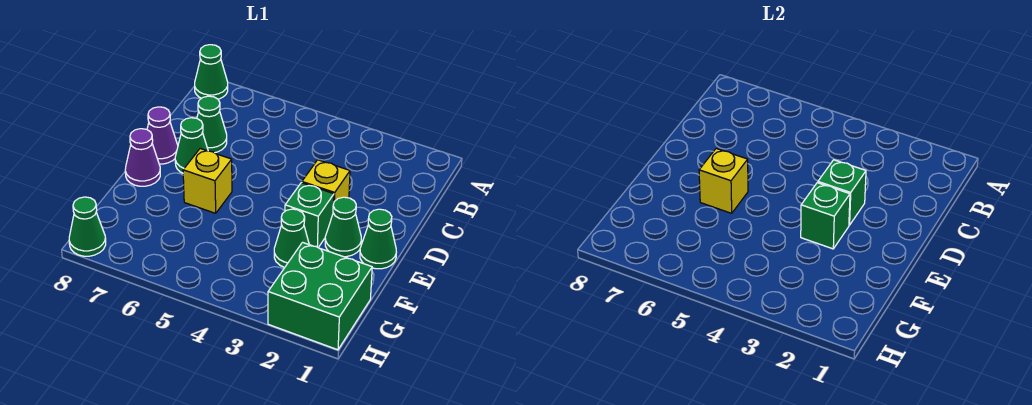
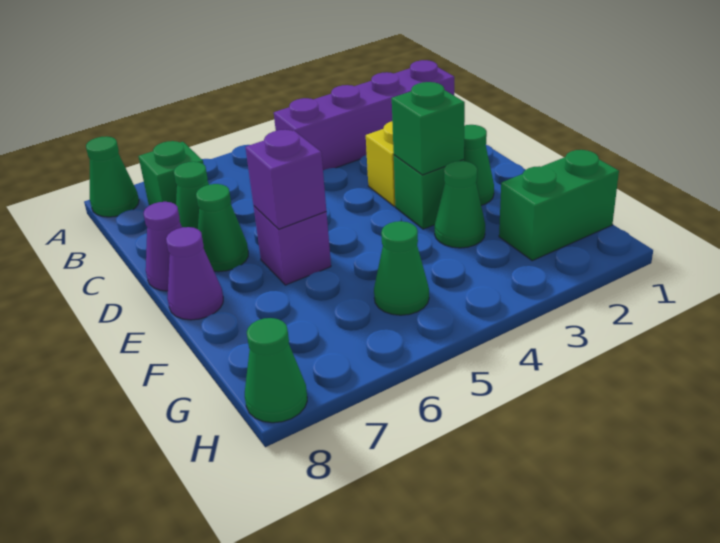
none -> purple 1x4 brick [274,60,454,170]
green 1x1 brick [818,160,866,225] -> green 1x1 brick moved to [138,141,204,206]
green 1x1 cone [360,209,396,269] -> green 1x1 cone moved to [374,221,429,315]
yellow 1x1 brick [183,149,232,213] -> purple 1x1 brick [254,206,331,285]
yellow 1x1 brick [699,149,748,213] -> purple 1x1 brick [245,130,326,229]
green 2x2 brick [268,242,372,350] -> green 1x2 brick [499,150,619,261]

